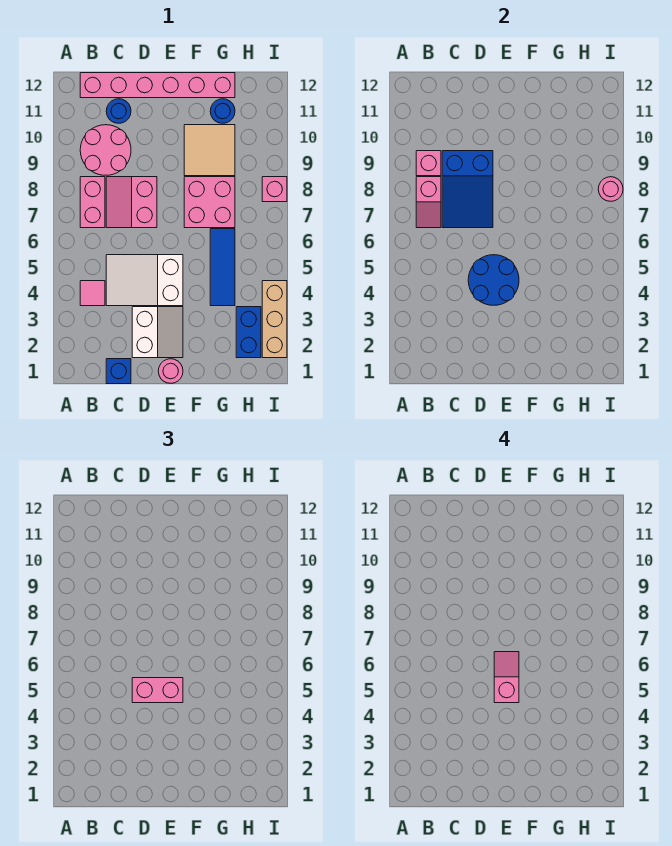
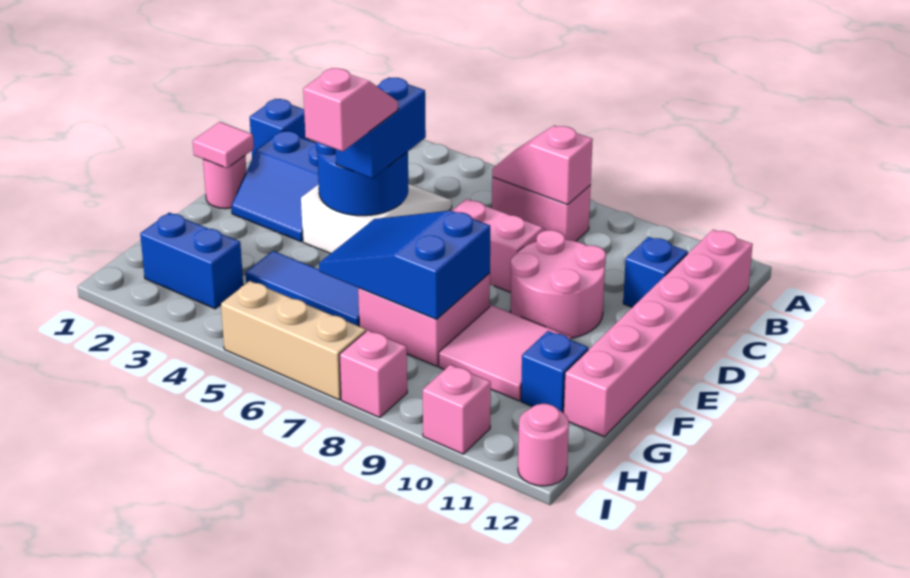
pink 1x1 tile [80,281,105,306] -> pink 1x1 tile moved to [193,122,254,168]
pink 2x2 round brick [80,125,131,175] -> pink 2x2 round brick moved to [510,230,606,338]
pink 1x1 brick [416,151,441,176] -> pink 1x1 brick moved to [423,365,491,454]
blue 2x3 slope [442,151,493,228] -> blue 2x3 slope moved to [319,211,490,319]
blue 1x1 round brick [106,99,131,123] -> blue 1x1 brick [623,237,688,307]
white 2x2 slope [132,307,183,358] -> blue 2x2 slope [231,131,319,242]
pink 1x2 brick [132,678,183,703] -> blue 1x2 brick [336,78,426,178]
pink 1x2 slope [494,652,519,703] -> pink 1x2 slope turned to [303,68,398,152]
tan 2x2 tile [184,125,235,176] -> pink 2x2 tile [439,305,571,401]
blue 1x1 round brick [210,99,235,123] -> blue 1x1 brick [521,331,588,413]
tan 1x3 brick [262,281,287,358] -> tan 1x3 brick moved to [221,281,366,400]
pink 1x1 round brick [598,177,623,201] -> pink 1x1 round brick moved to [518,404,569,486]

